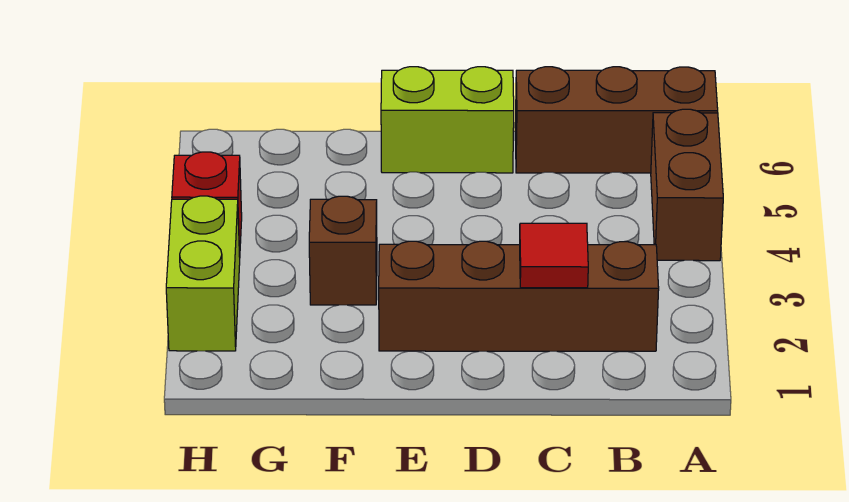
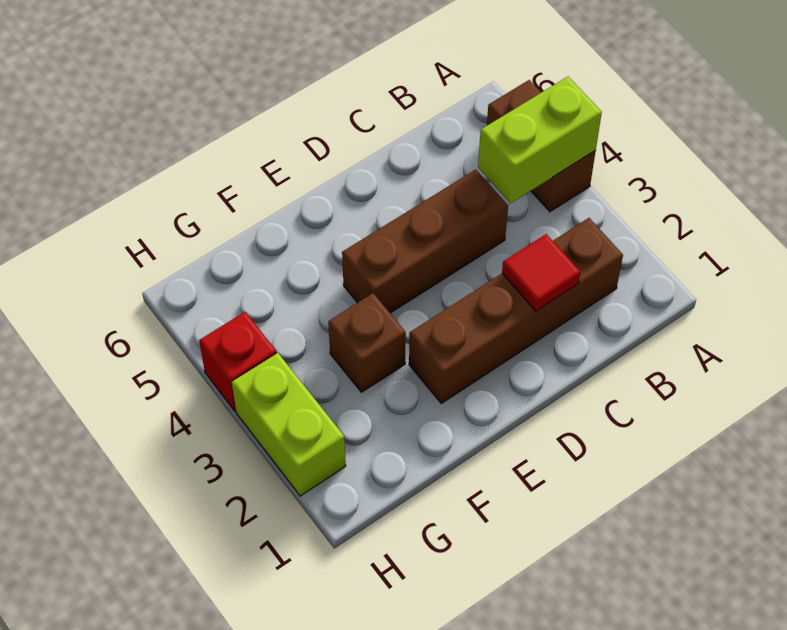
brown 1x3 brick [515,67,718,173] -> brown 1x3 brick moved to [342,170,508,313]
lime 1x2 brick [381,67,514,173] -> lime 1x2 brick moved to [478,77,602,203]

